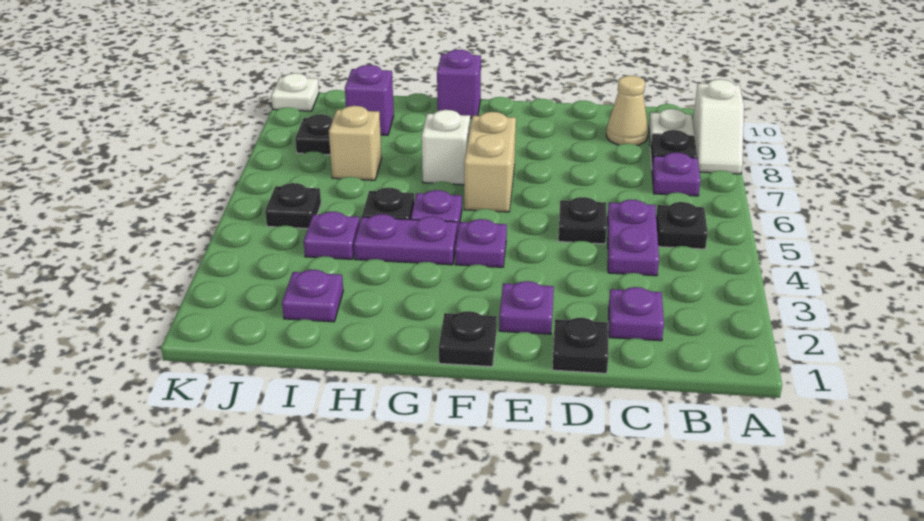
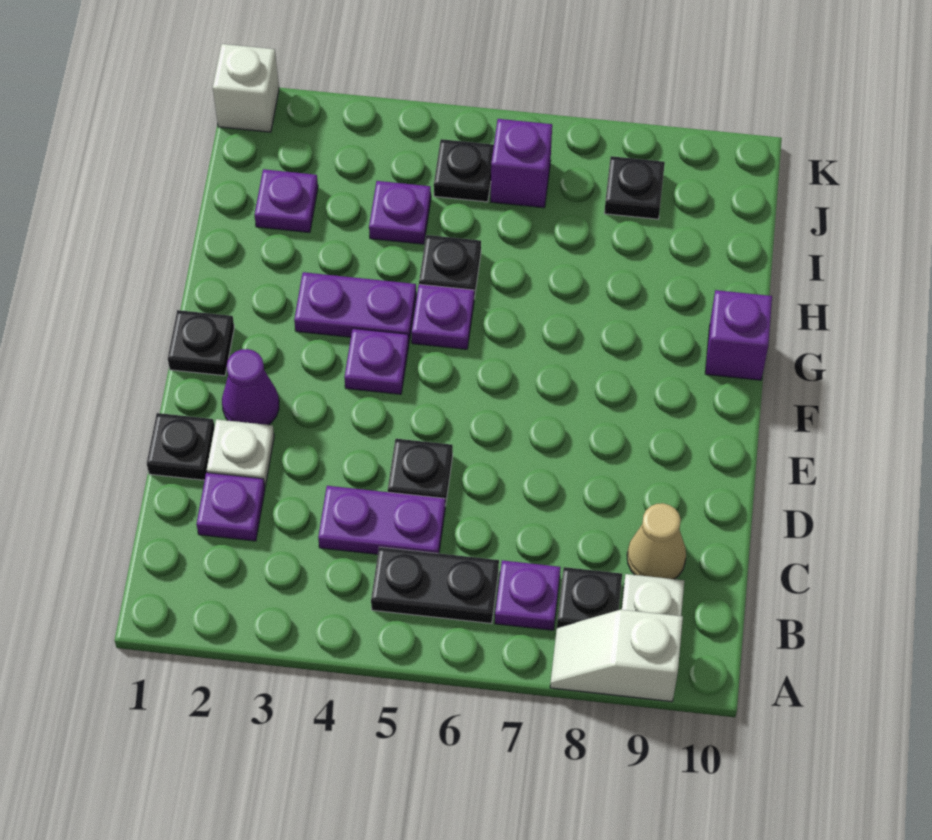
black 1x1 plate [656,202,708,249] -> black 1x2 plate [371,547,499,624]
purple 1x1 plate [499,281,554,334] -> purple 1x1 cone [222,349,279,425]
tan 1x2 brick [464,112,516,212] -> none
purple 1x2 plate [354,214,457,265] -> purple 1x2 plate turned to [294,272,416,341]
white 1x1 brick [422,110,470,185] -> white 1x1 brick moved to [213,44,279,132]
tan 1x1 brick [329,106,382,180] -> none
purple 1x1 brick [345,65,394,135] -> purple 1x1 brick moved to [491,119,552,208]
white 1x1 plate [271,73,319,111] -> white 1x1 plate moved to [207,419,274,486]

